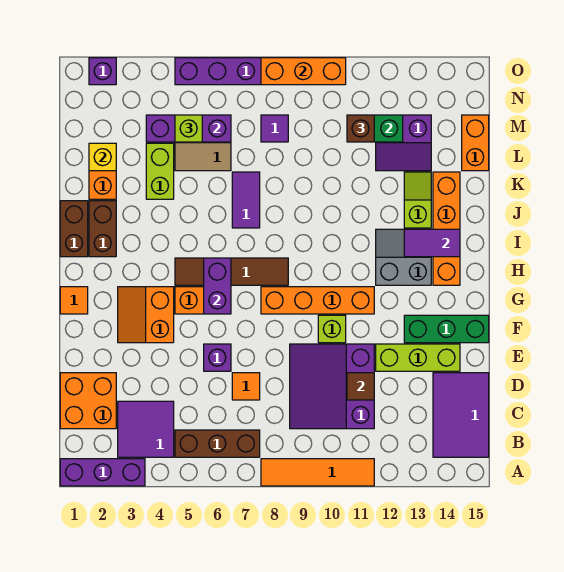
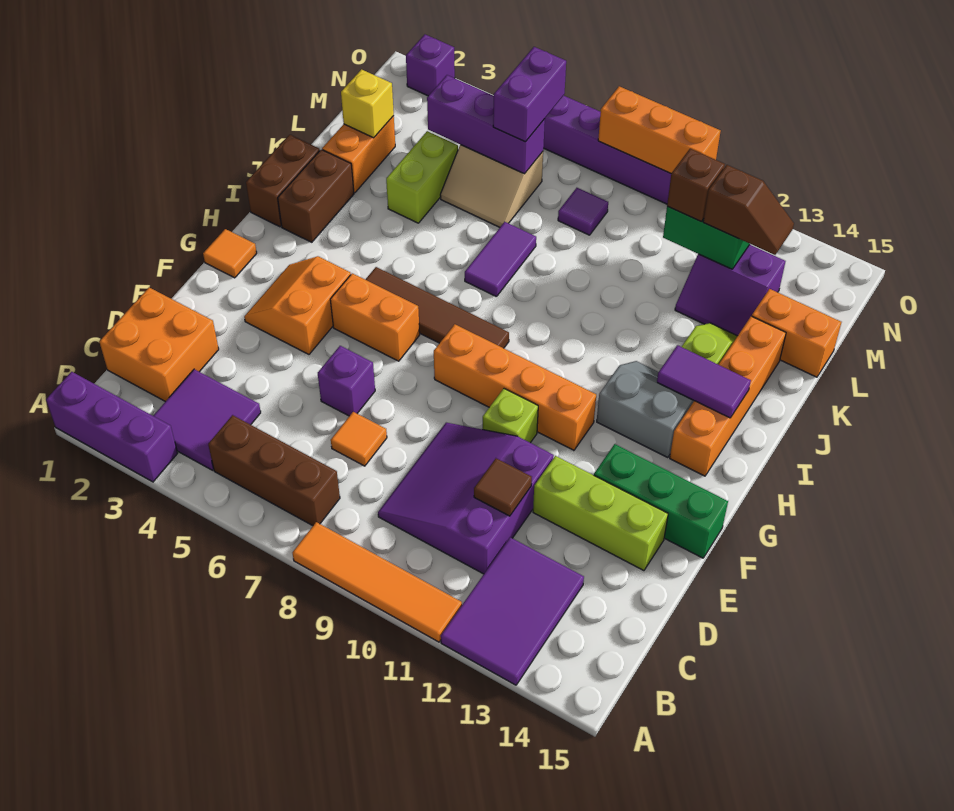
purple 2x3 tile [433,373,489,457] -> purple 2x3 tile moved to [441,537,584,685]
purple 1x2 brick [204,258,231,314] -> purple 1x2 brick moved to [493,47,566,142]
orange 1x2 brick [462,115,489,171] -> orange 1x2 brick turned to [752,289,841,377]
lime 1x1 brick [175,115,202,142] -> none
none -> brown 1x2 slope [703,165,794,255]

